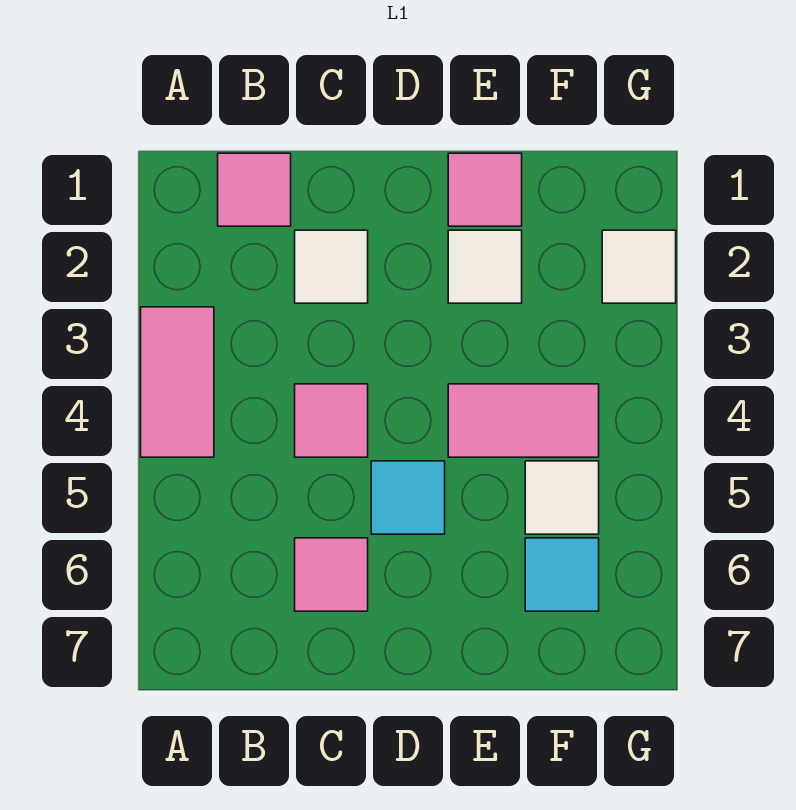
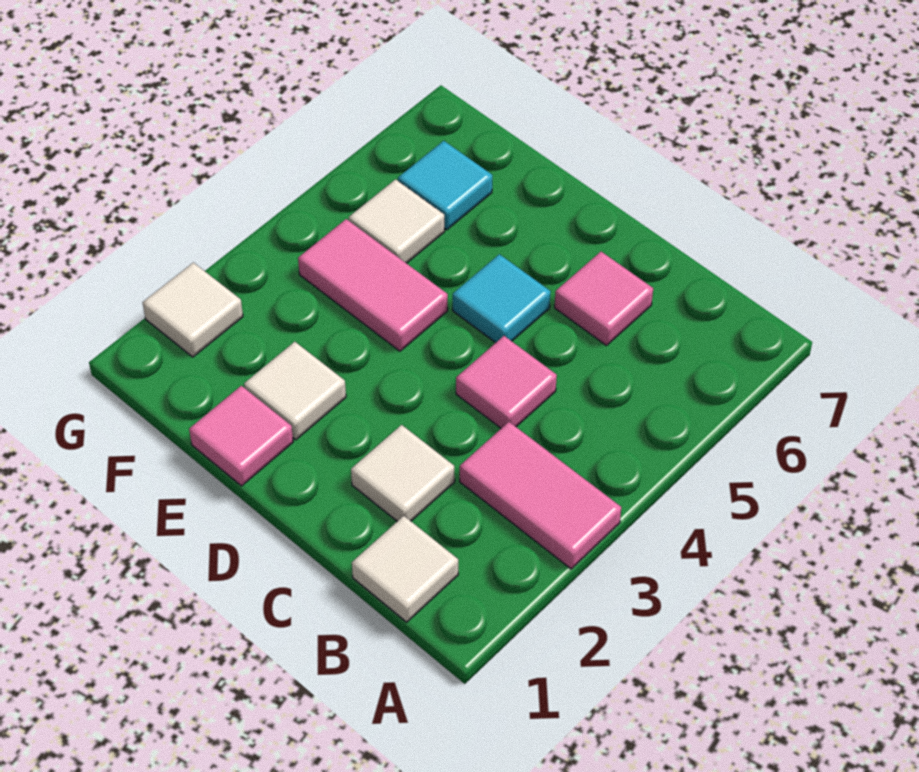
pink 1x2 tile [141,307,214,457] -> pink 1x2 tile turned to [460,422,621,569]
pink 1x1 tile [218,153,291,226] -> white 1x1 tile [352,516,458,622]

